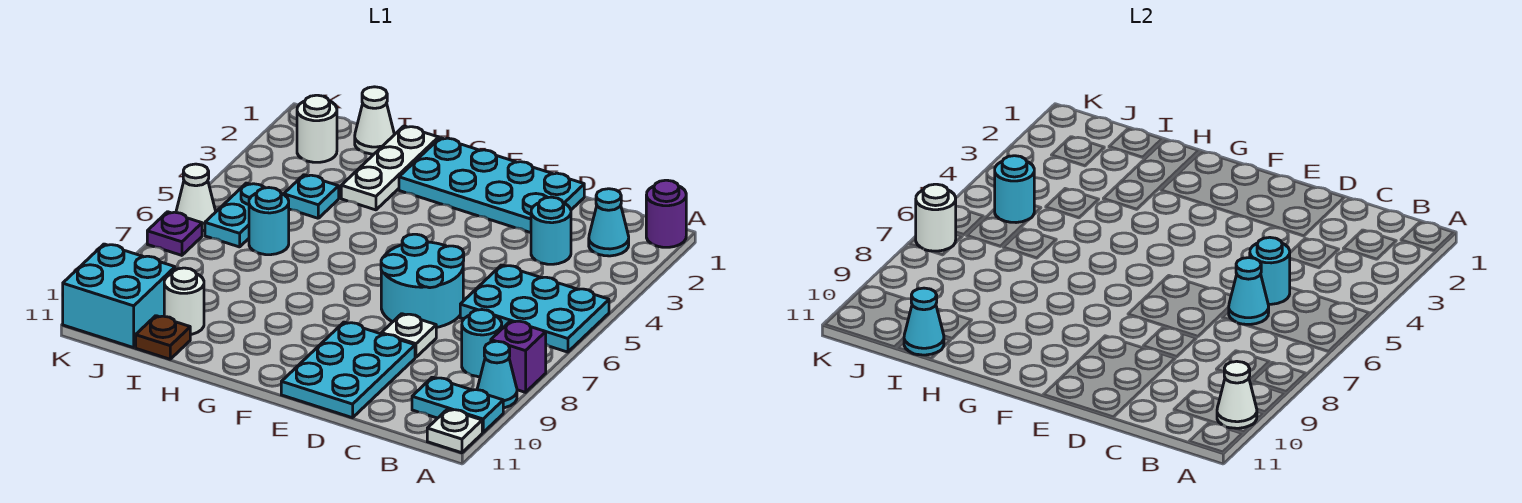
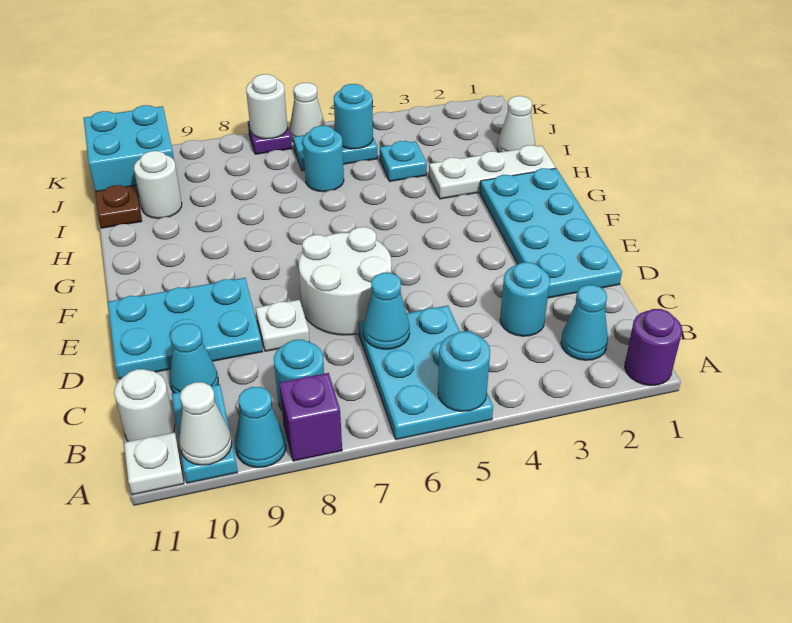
cyan 1x1 round brick [1250,237,1290,304] -> cyan 1x1 round brick moved to [438,331,490,411]
cyan 2x2 round brick [381,234,464,328] -> white 2x2 round brick [299,227,392,335]
cyan 1x1 cone [904,288,944,355] -> cyan 1x1 cone moved to [170,324,218,393]
white 1x1 round brick [297,95,337,162] -> white 1x1 round brick moved to [114,369,175,441]

